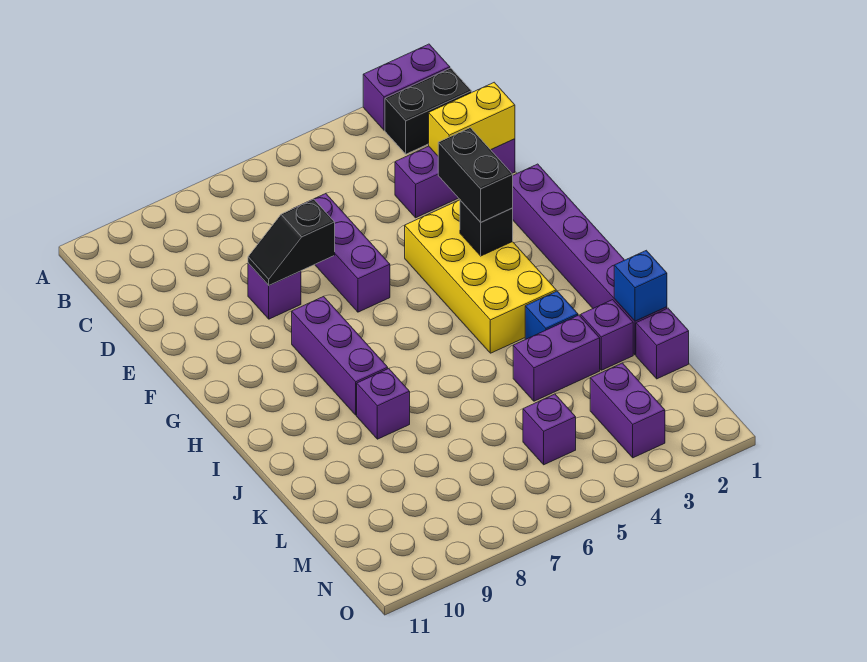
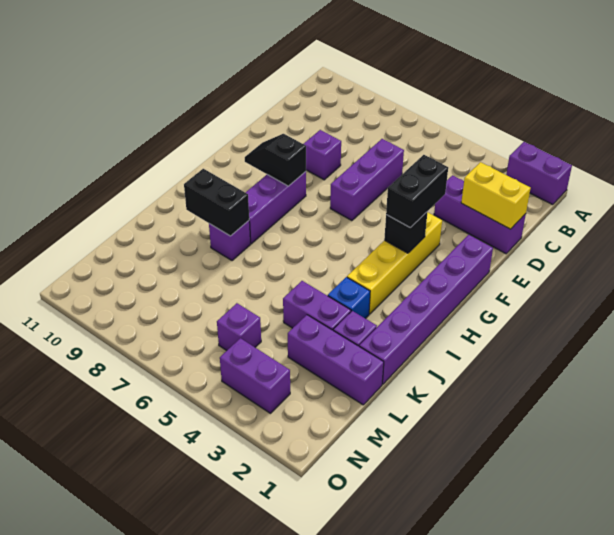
black 1x2 brick [385,68,472,154] -> black 1x2 brick moved to [184,169,249,236]
black 1x2 slope [248,199,335,285] -> black 1x2 slope moved to [245,134,306,186]
yellow 2x4 brick [405,200,556,353] -> yellow 1x4 brick [347,212,442,314]
blue 1x1 brick [614,250,667,321] -> none
purple 1x1 brick [636,308,689,379] -> purple 1x3 brick [288,315,384,405]
purple 1x2 brick [590,363,665,458] -> purple 1x2 brick turned to [220,338,290,413]

